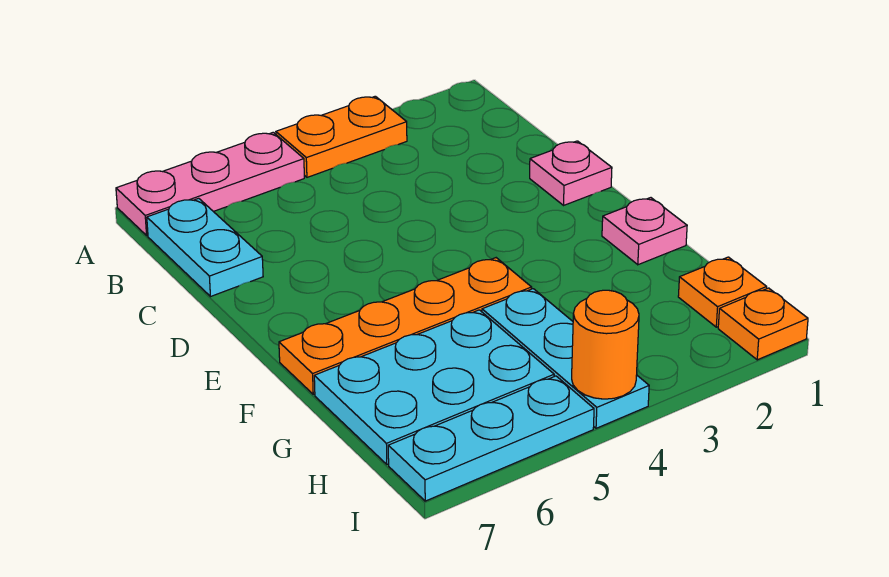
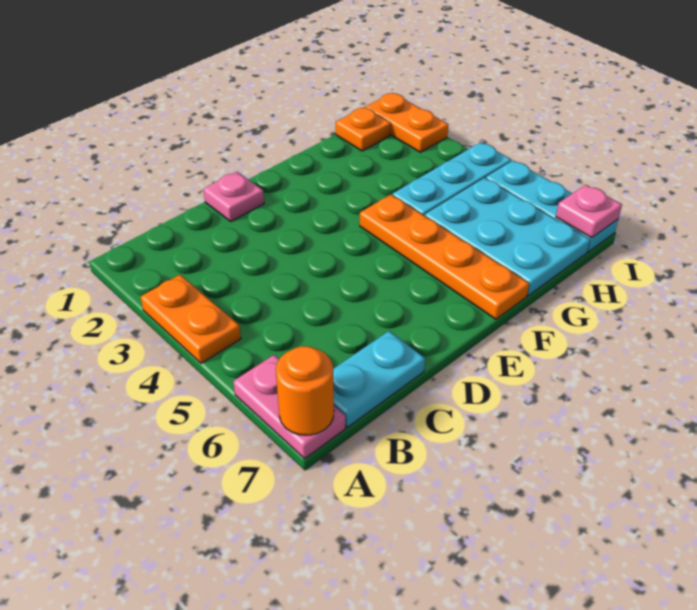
pink 1x3 plate [116,132,304,235] -> pink 1x2 plate [233,355,345,459]
pink 1x1 plate [602,198,687,265] -> pink 1x1 plate moved to [556,185,622,238]
orange 1x1 plate [718,288,808,360] -> orange 1x2 plate [365,93,448,152]
orange 1x1 round brick [572,290,639,399] -> orange 1x1 round brick moved to [276,346,334,435]

